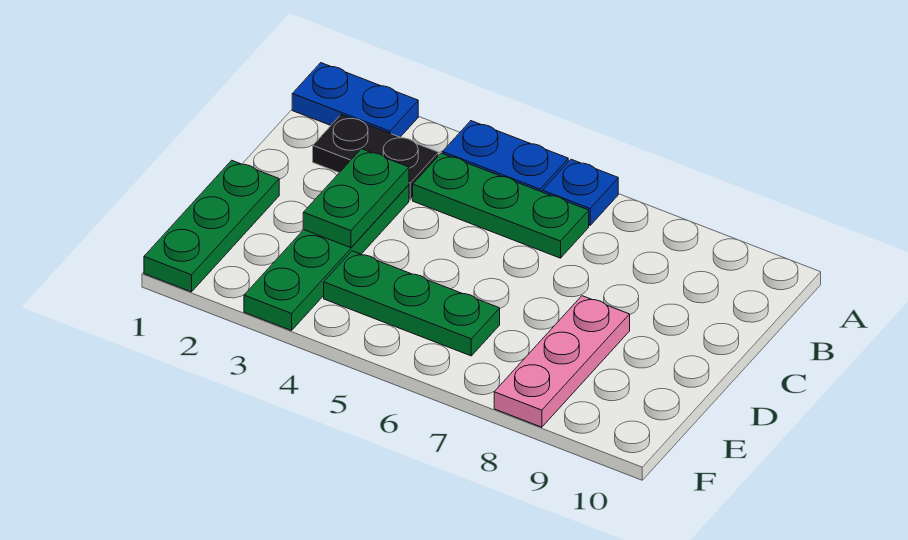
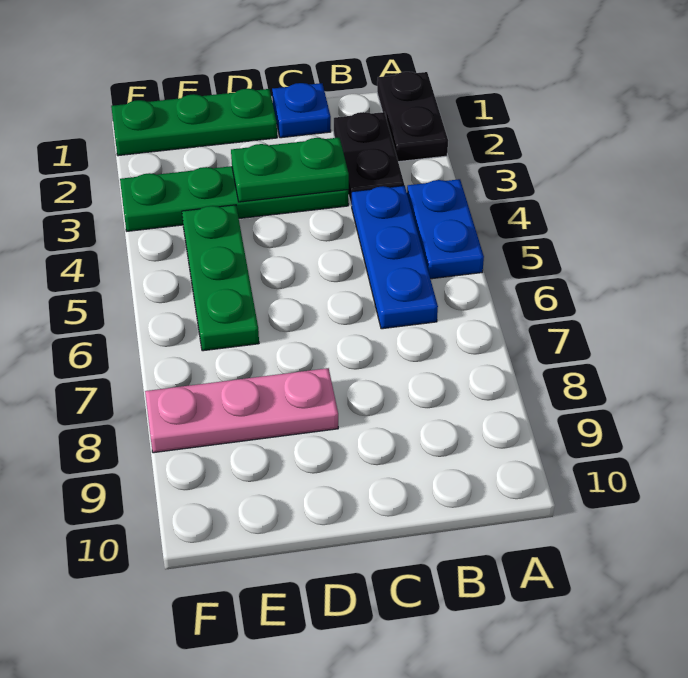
blue 1x2 plate [292,63,418,137] -> black 1x2 plate [377,72,448,162]
blue 1x1 plate [543,159,618,225] -> blue 1x1 plate moved to [272,83,331,138]
green 1x3 plate [413,153,589,258] -> blue 1x3 plate [352,186,438,329]

